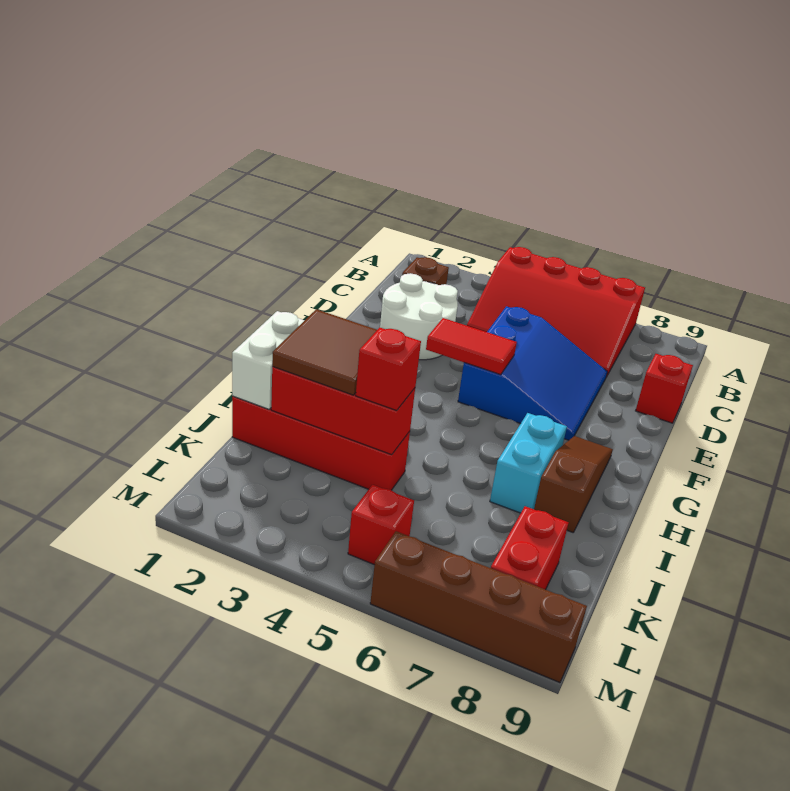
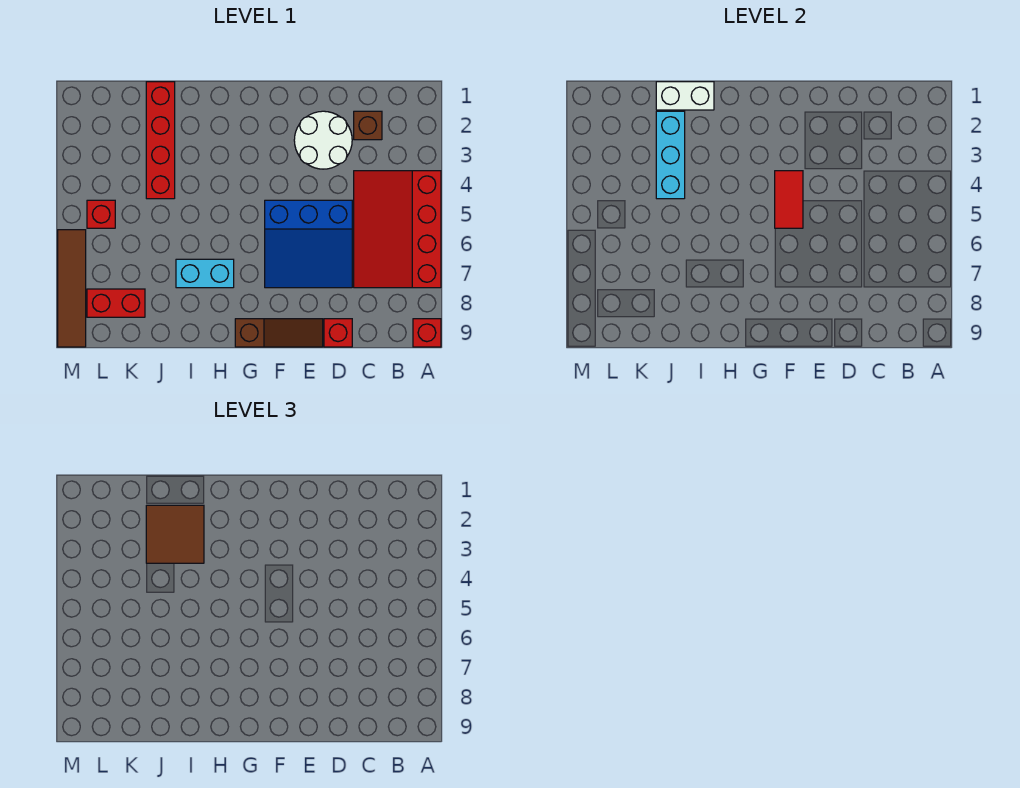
brown 1x3 slope [534,436,613,532] -> brown 1x3 slope moved to [235,319,323,347]
red 1x3 brick [271,367,415,455] -> cyan 1x3 brick [656,111,685,199]
red 1x1 brick [356,328,421,411] -> red 1x1 brick moved to [413,319,441,347]
brown 1x4 brick [370,531,587,683] -> brown 1x4 tile [58,230,86,347]

